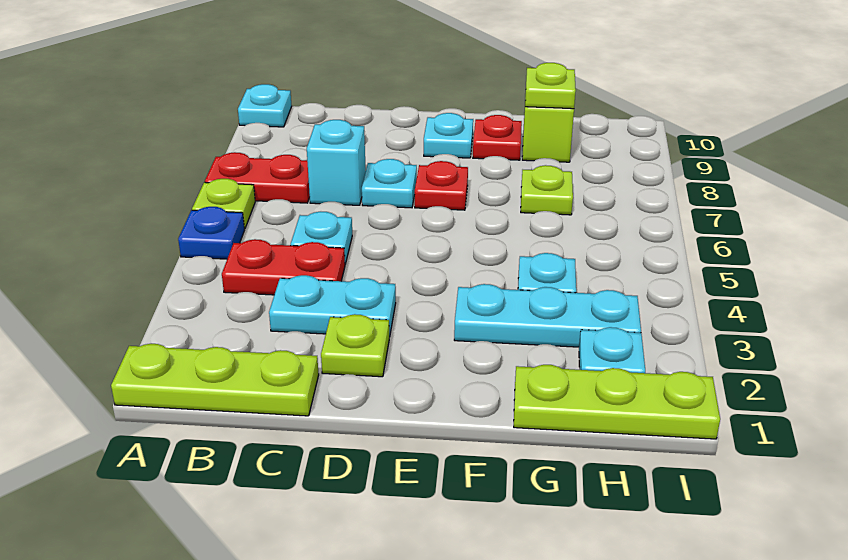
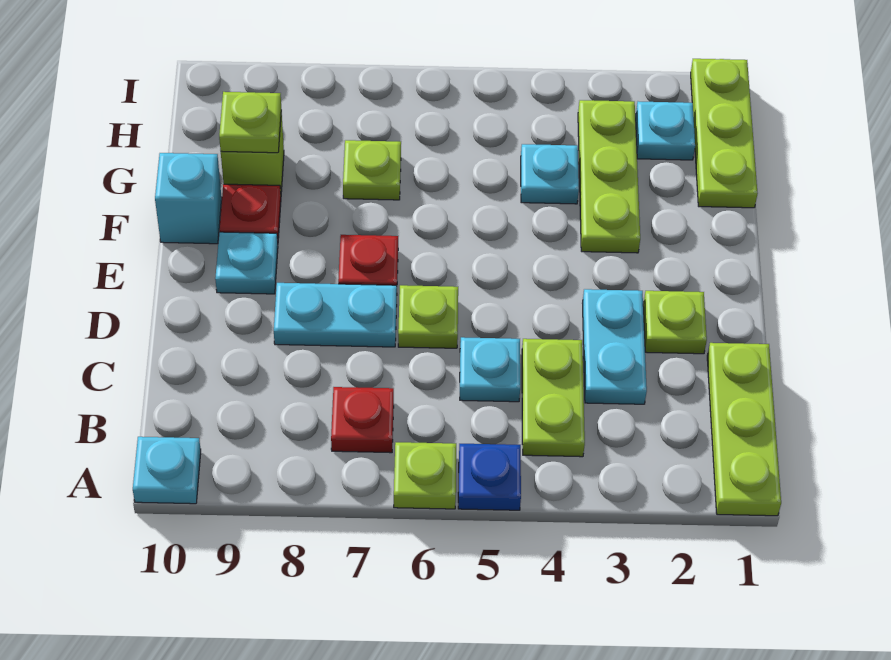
red 1x2 plate [205,152,310,203] -> red 1x1 plate [331,387,394,453]
red 1x2 plate [222,239,345,295] -> lime 1x2 plate [522,339,585,457]
cyan 1x1 brick [307,120,366,205] -> cyan 1x1 brick moved to [155,153,222,244]
none -> lime 1x1 plate [398,285,458,348]
cyan 1x1 plate [362,159,417,208] -> cyan 1x2 plate [274,283,397,347]
cyan 1x3 plate [454,284,641,347] -> lime 1x3 plate [578,100,640,253]

